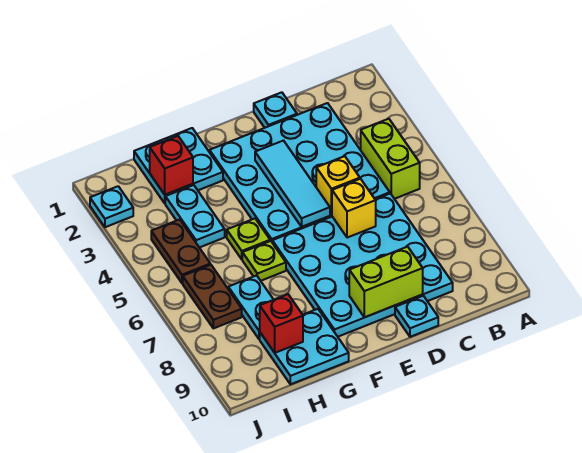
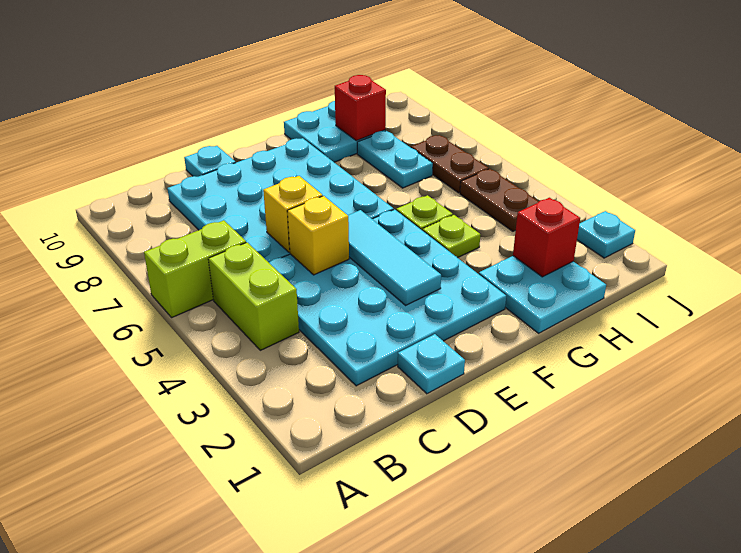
lime 1x2 brick [349,247,423,317] -> lime 1x2 brick moved to [144,220,246,317]
lime 1x1 plate [242,241,286,281] -> lime 1x1 plate moved to [422,215,480,258]
cyan 1x2 plate [165,185,225,248] -> none

